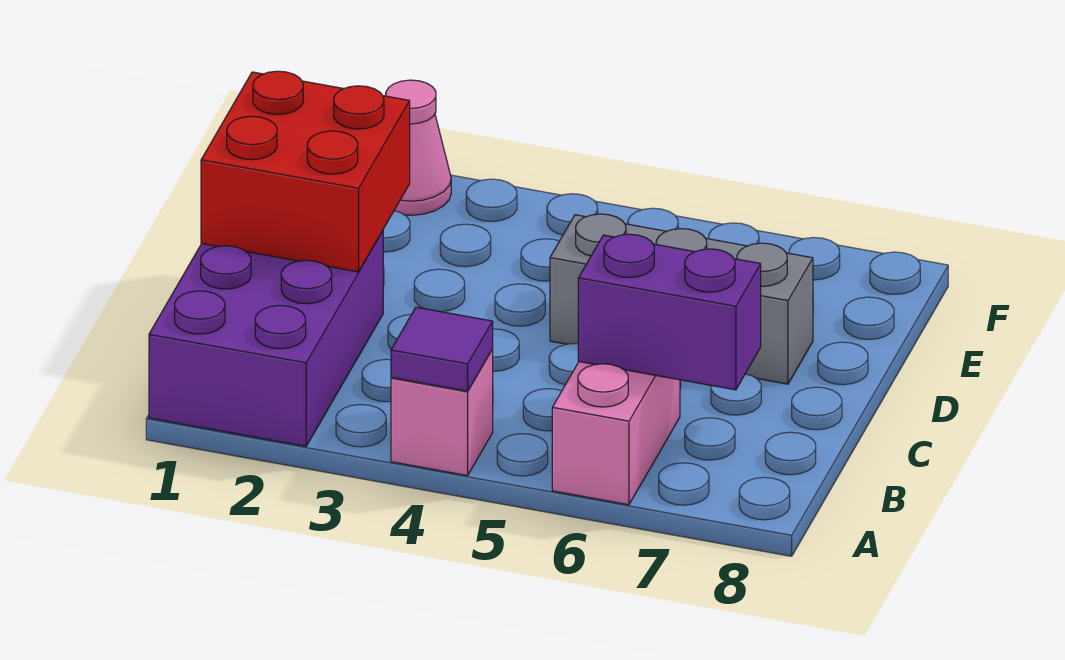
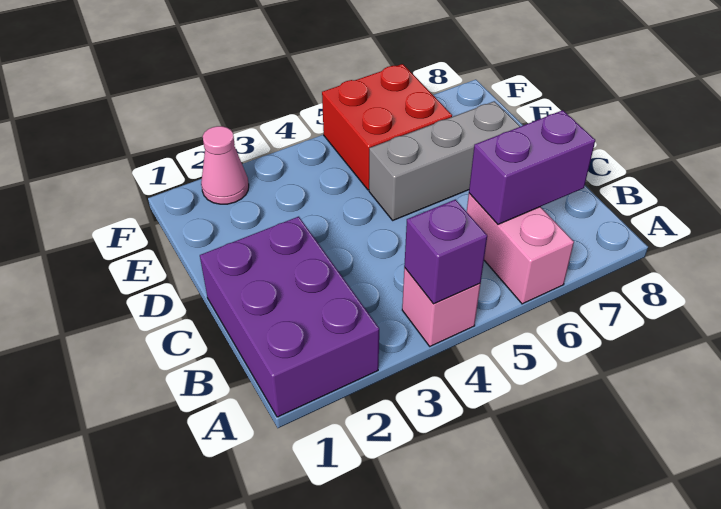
purple 1x1 tile [391,307,493,391] -> purple 1x1 brick [404,200,487,304]
red 2x2 brick [201,71,410,272] -> red 2x2 brick moved to [322,64,452,190]

